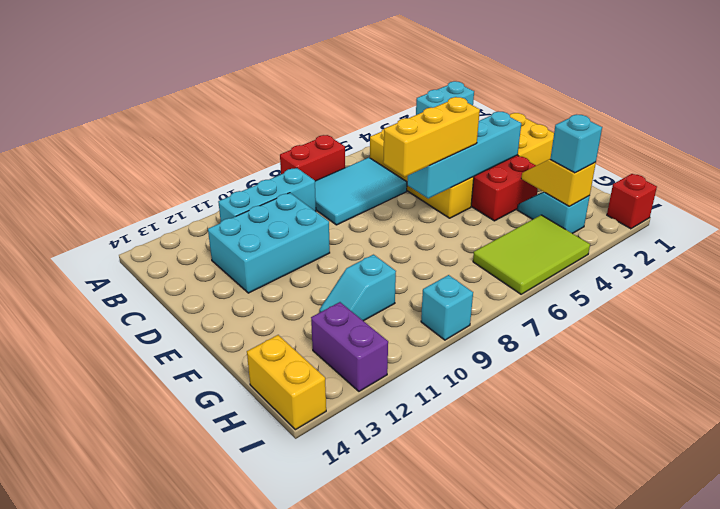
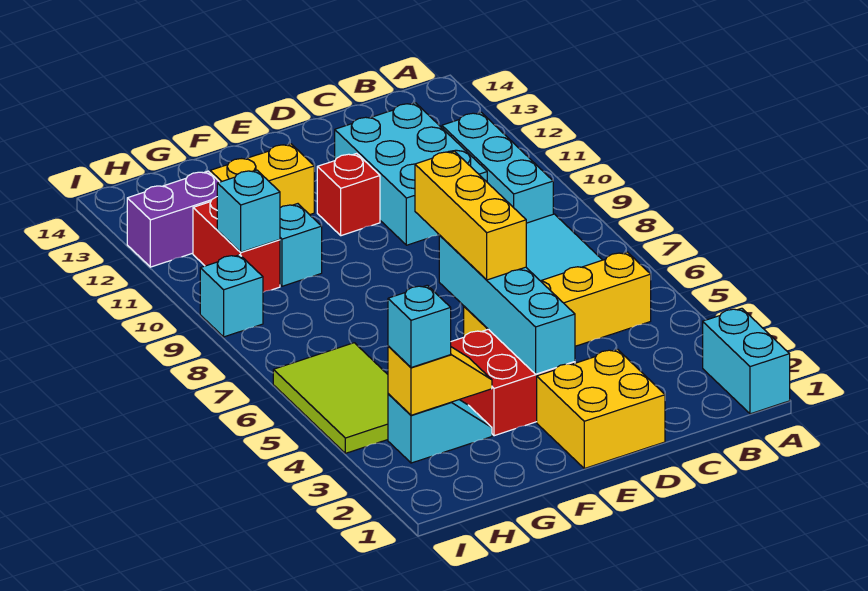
red 1x2 brick [280,135,345,181] -> red 1x2 brick moved to [193,197,280,292]
none -> cyan 1x1 brick [217,170,280,252]
yellow 1x2 brick [247,335,326,430] -> yellow 1x2 brick moved to [210,144,314,215]
red 1x1 brick [607,174,657,229] -> red 1x1 brick moved to [317,153,380,236]

